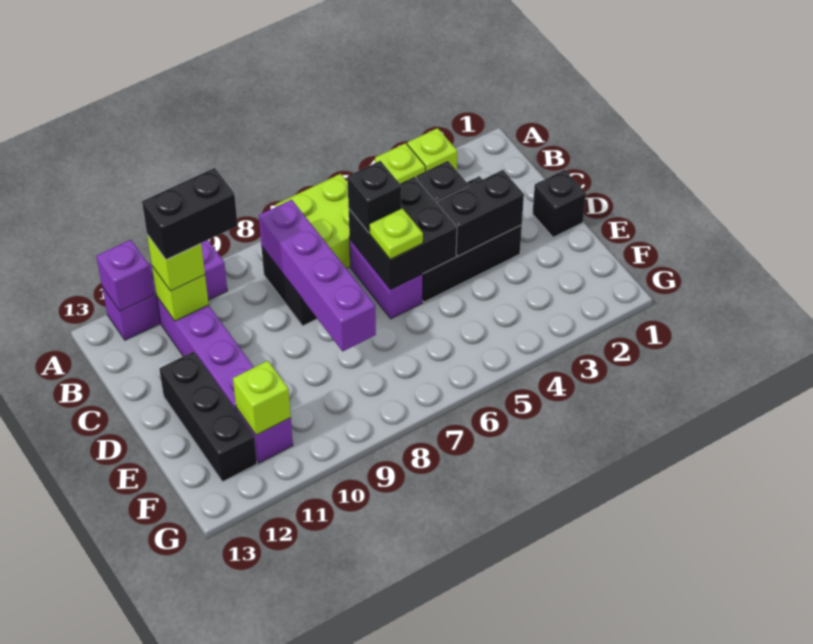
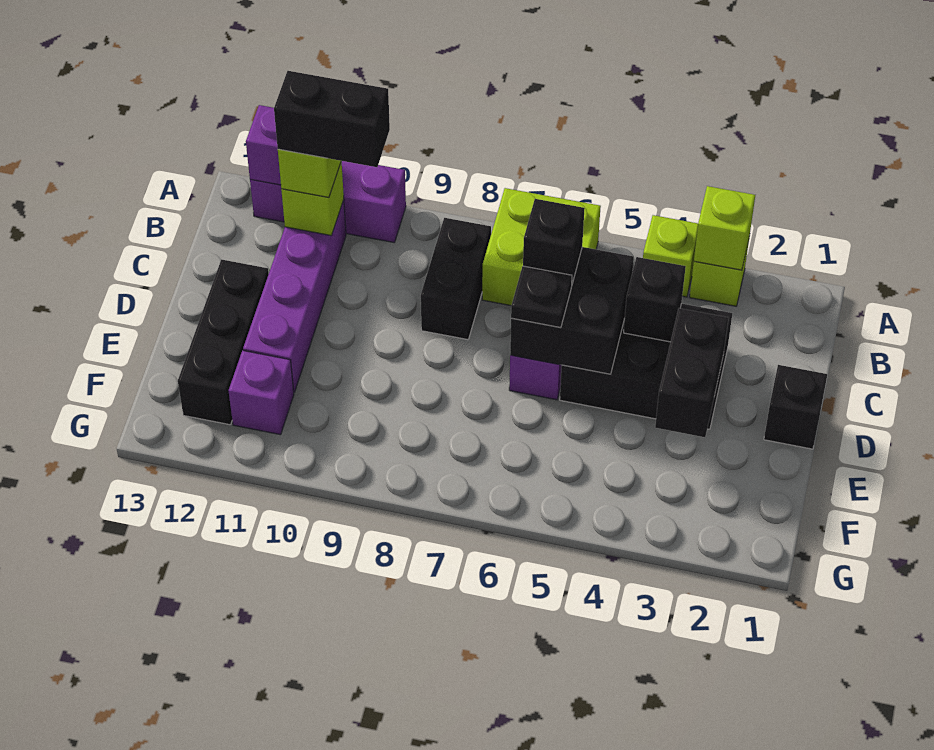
purple 1x4 brick [259,200,376,351] -> none
black 1x2 brick [438,170,524,256] -> black 1x2 brick turned to [655,308,728,437]
lime 1x1 plate [369,208,423,259] -> black 1x1 plate [511,266,572,328]
lime 1x1 brick [233,361,291,435] -> lime 1x1 brick moved to [694,186,755,270]

